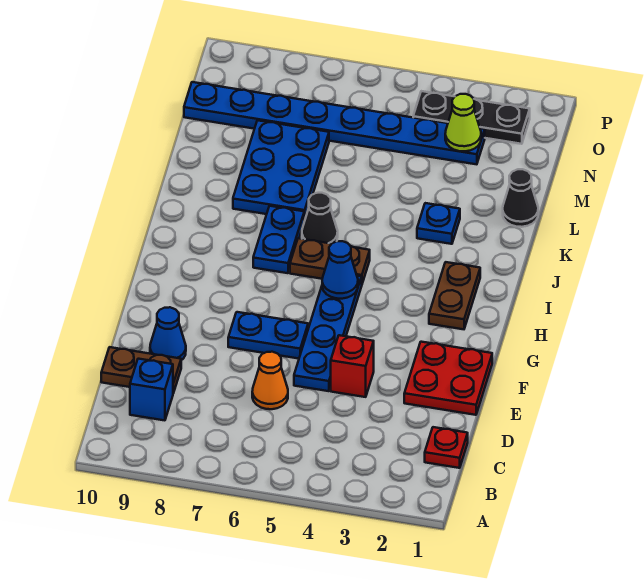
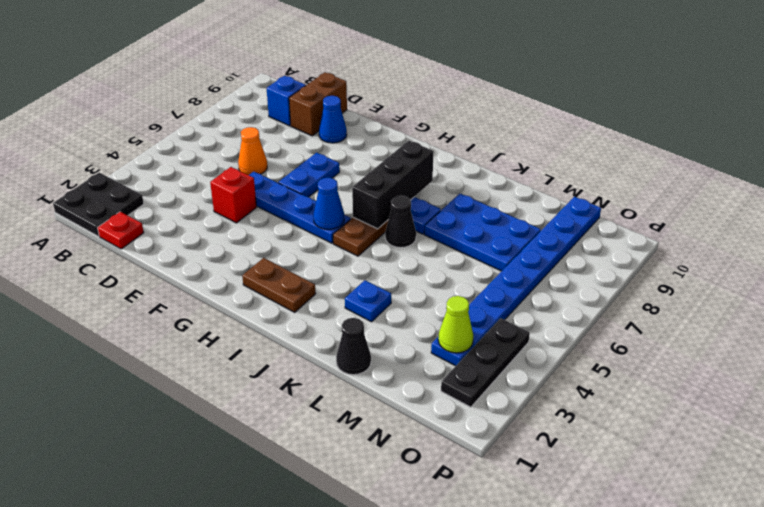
none -> black 2x2 plate [53,173,144,236]
brown 1x2 plate [101,347,181,393] -> brown 1x2 brick [289,72,347,136]
red 2x2 plate [404,342,492,415] -> none
none -> black 1x3 brick [352,141,434,229]

